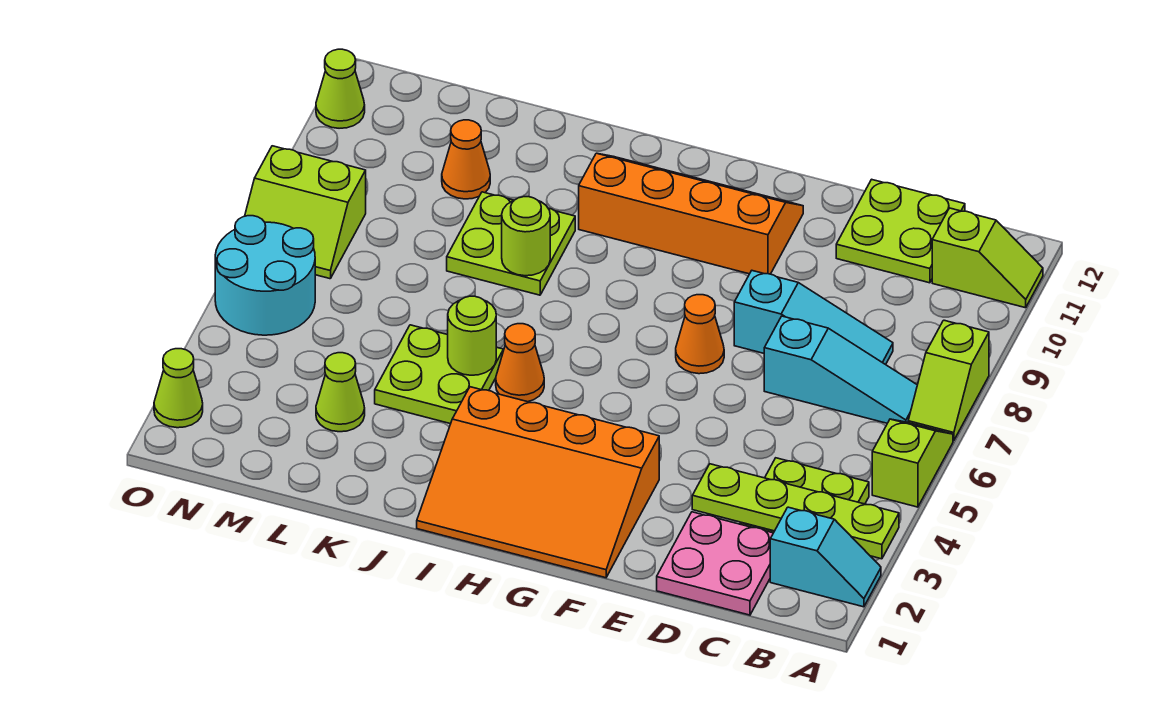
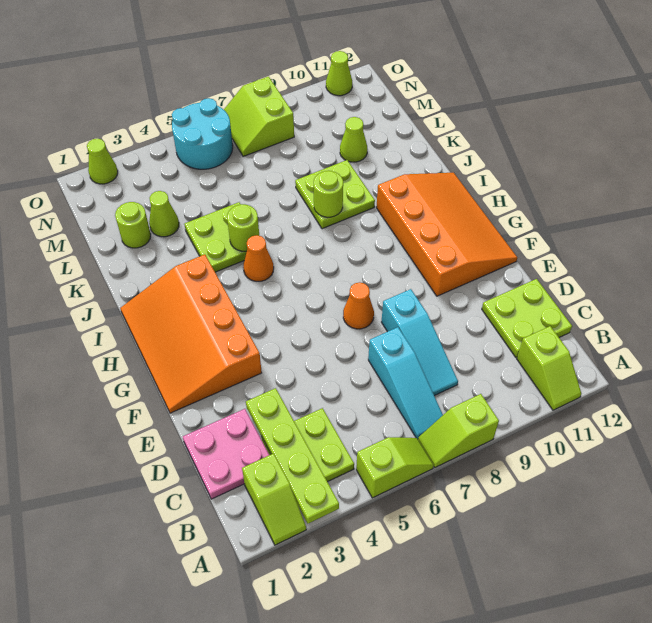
cyan 1x2 slope [770,507,881,607] -> lime 1x2 slope [242,453,306,545]
orange 2x4 slope [579,153,803,274] -> orange 3x4 slope [376,173,517,296]
none -> lime 1x1 round brick [115,202,151,248]
orange 1x1 cone [442,120,490,199] -> lime 1x1 cone [340,117,367,162]

